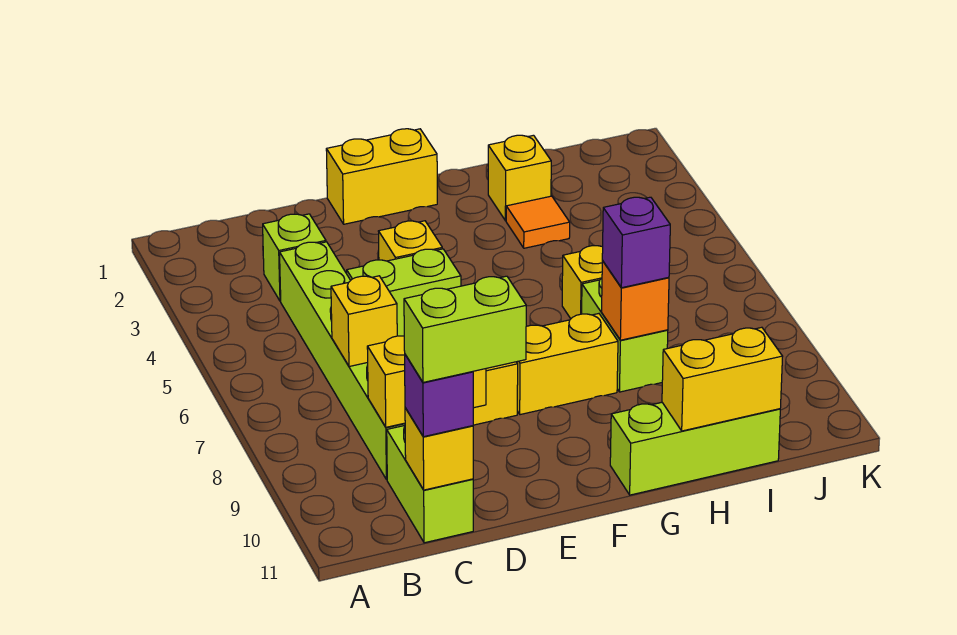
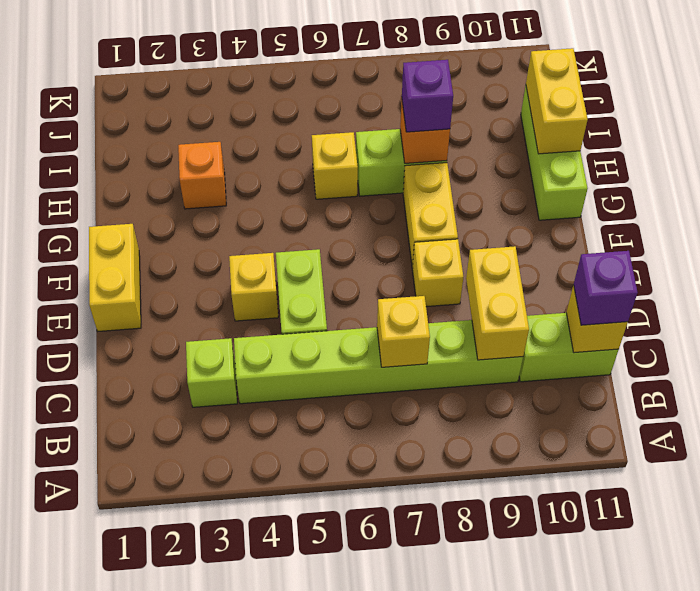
lime 1x2 brick [404,276,526,382] -> none
yellow 1x1 brick [488,135,551,221] -> none
orange 1x1 tile [506,196,570,248] -> orange 1x1 brick [178,142,226,209]

